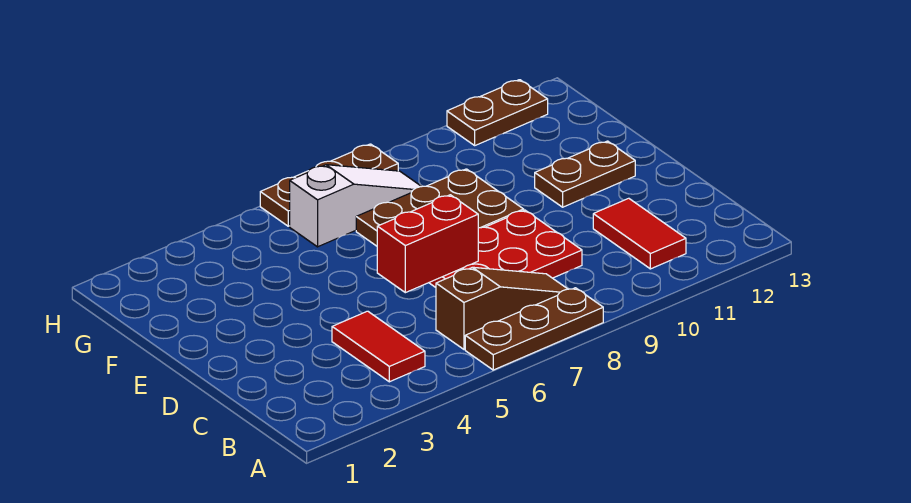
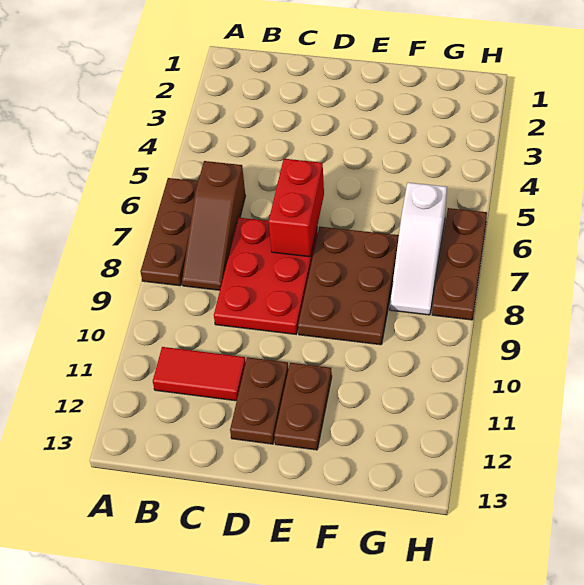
red 1x2 tile [332,311,425,382] -> none
brown 1x2 plate [447,80,548,145] -> brown 1x2 plate moved to [230,357,289,444]

